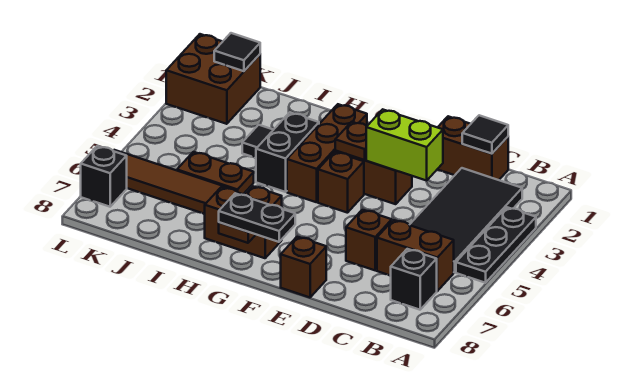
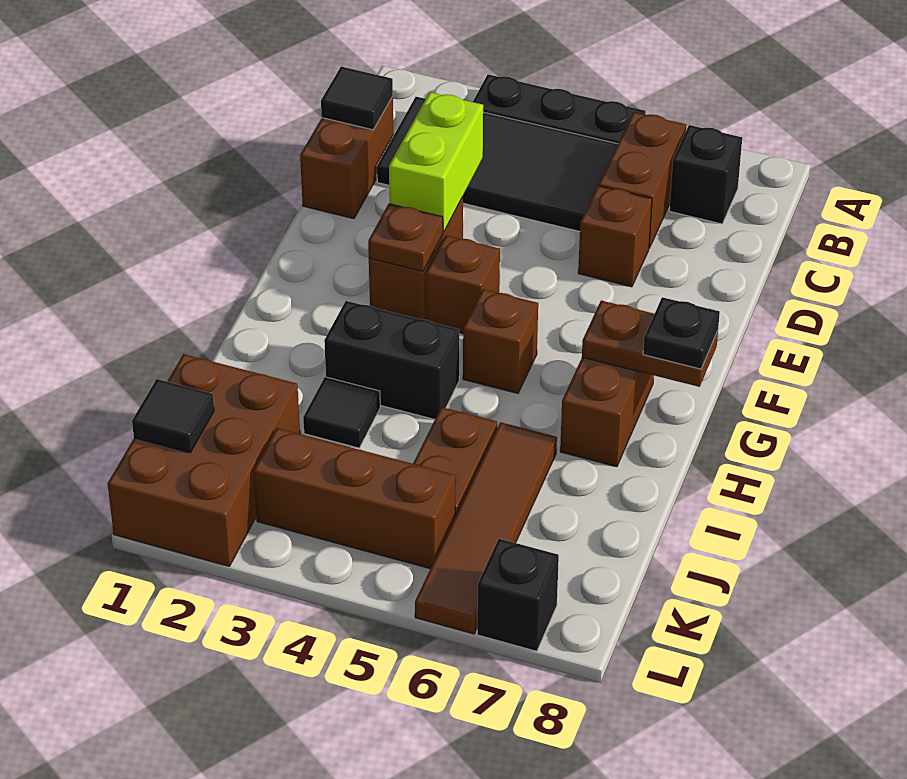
brown 1x1 brick [281,237,326,297] -> brown 1x1 brick moved to [463,289,538,393]
black 1x2 plate [219,193,295,242] -> black 1x1 plate [643,297,720,369]
brown 1x3 brick [287,104,367,202] -> brown 1x3 brick moved to [253,428,455,569]
brown 2x2 brick [166,34,260,124] -> brown 2x3 brick [108,354,300,567]

